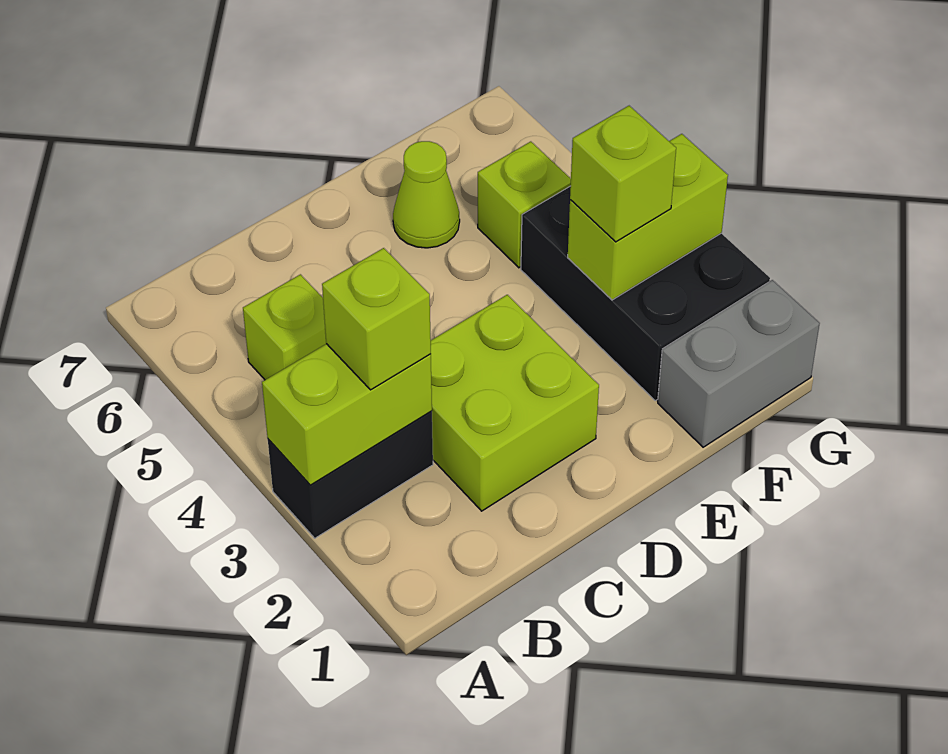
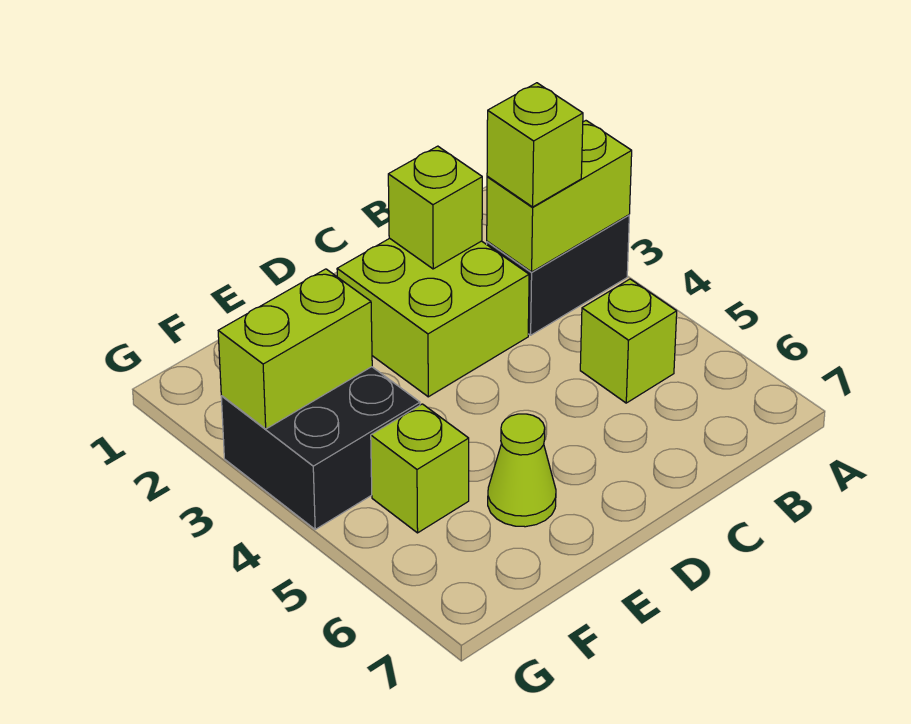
grey 1x2 brick [658,280,820,447] -> none
black 2x3 brick [521,186,770,401] -> black 2x2 brick [221,367,420,529]
lime 1x1 brick [570,106,676,242] -> lime 1x1 brick moved to [388,146,482,269]

